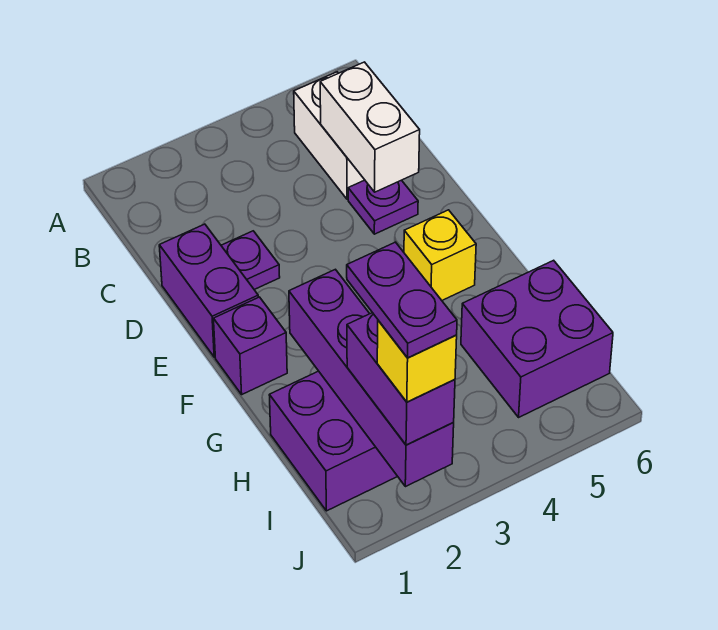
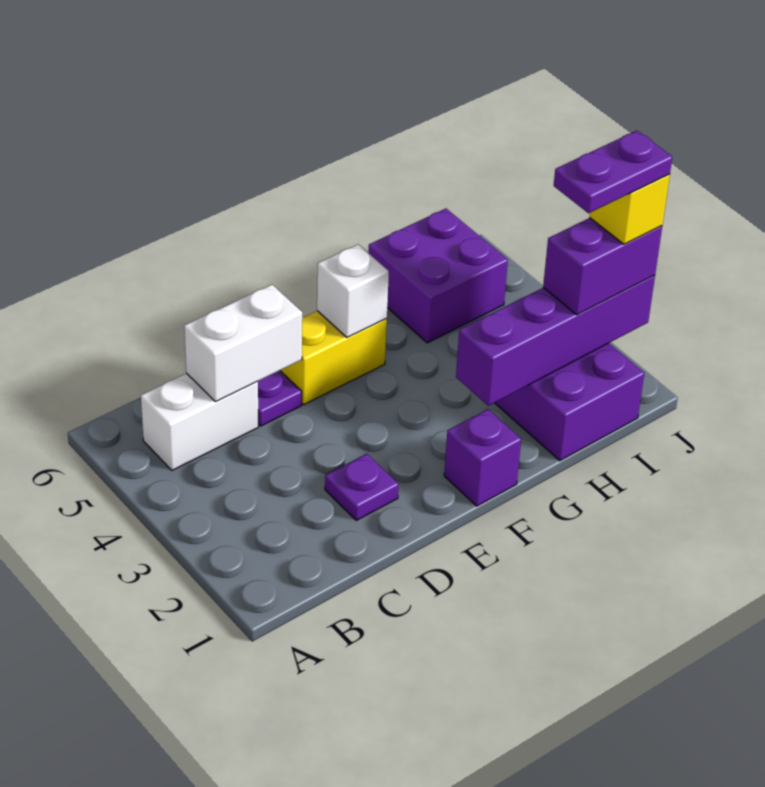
purple 1x2 brick [159,224,258,357] -> none
yellow 1x1 brick [404,210,476,300] -> yellow 1x2 brick [280,311,387,405]
none -> white 1x1 brick [317,244,389,337]

